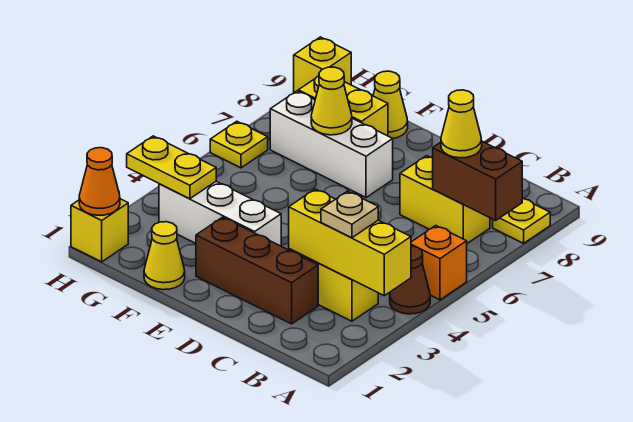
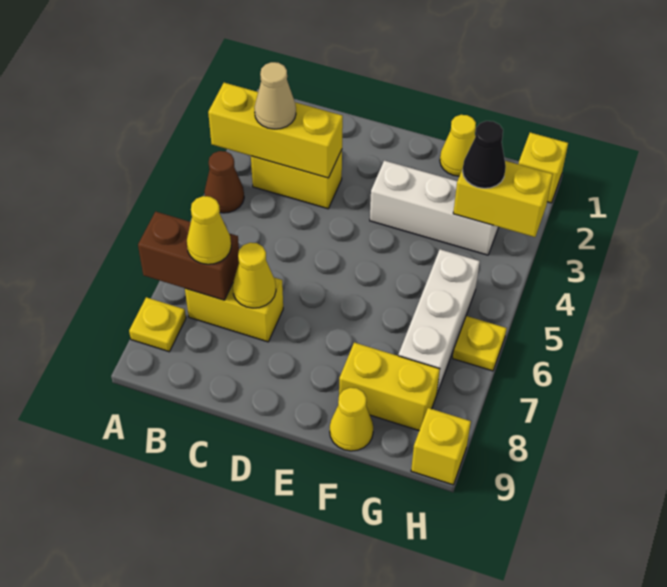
orange 1x1 brick [411,226,467,300] -> none
tan 1x1 plate [321,191,378,238] -> tan 1x1 cone [254,62,296,129]
brown 1x3 brick [196,217,318,324] -> none
white 1x3 brick [270,91,393,198] -> white 1x3 brick turned to [398,249,480,393]
yellow 1x1 cone [311,67,352,135] -> yellow 1x1 cone moved to [233,243,276,308]
yellow 1x2 plate [127,136,216,199] -> yellow 1x2 brick [453,161,553,237]
none -> black 1x1 cone [463,121,506,188]
orange 1x1 cone [79,148,120,215] -> none

